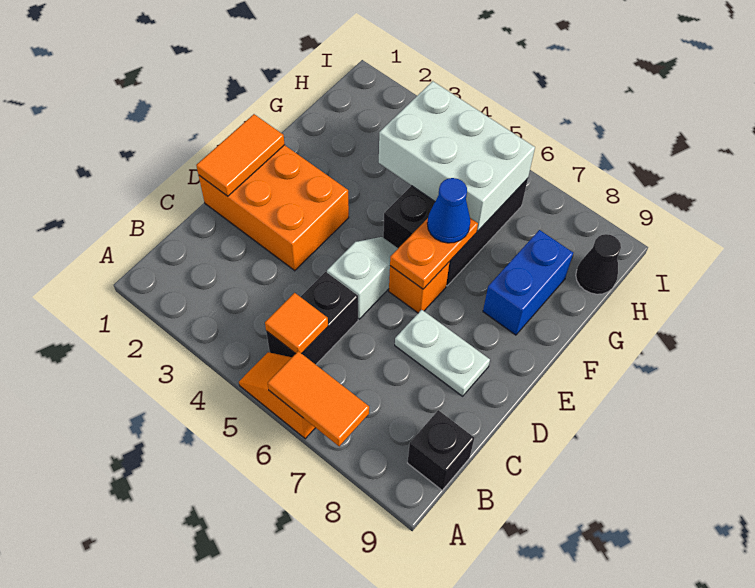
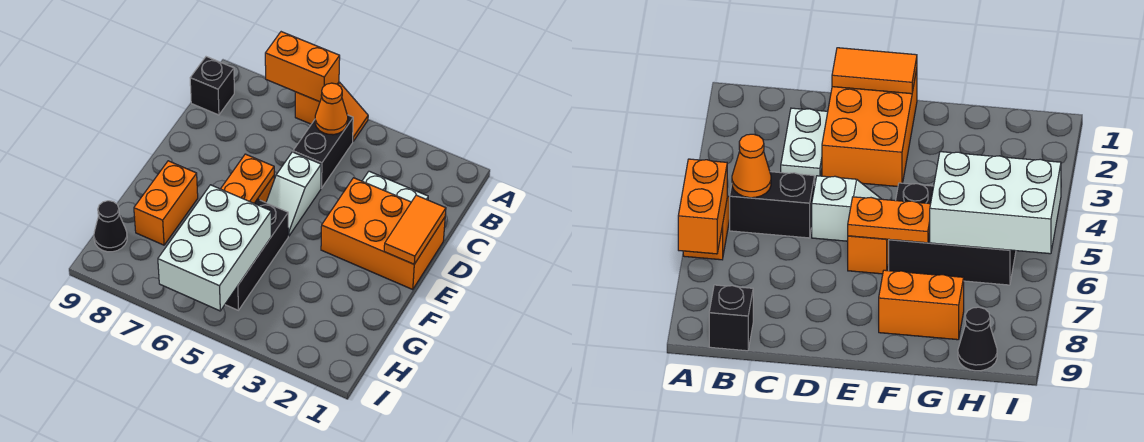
orange 1x2 tile [268,351,369,446] -> orange 1x2 brick [265,32,340,102]
orange 1x1 tile [265,293,328,354] -> orange 1x1 cone [315,83,348,135]
white 1x2 plate [395,310,490,396] -> white 1x2 plate moved to [362,171,428,202]
blue 1x1 cone [427,178,470,243] -> none
blue 1x2 brick [483,230,573,335] -> orange 1x2 brick [134,161,198,245]
white 2x3 brick [379,81,535,231] -> white 2x3 brick turned to [158,185,271,311]

